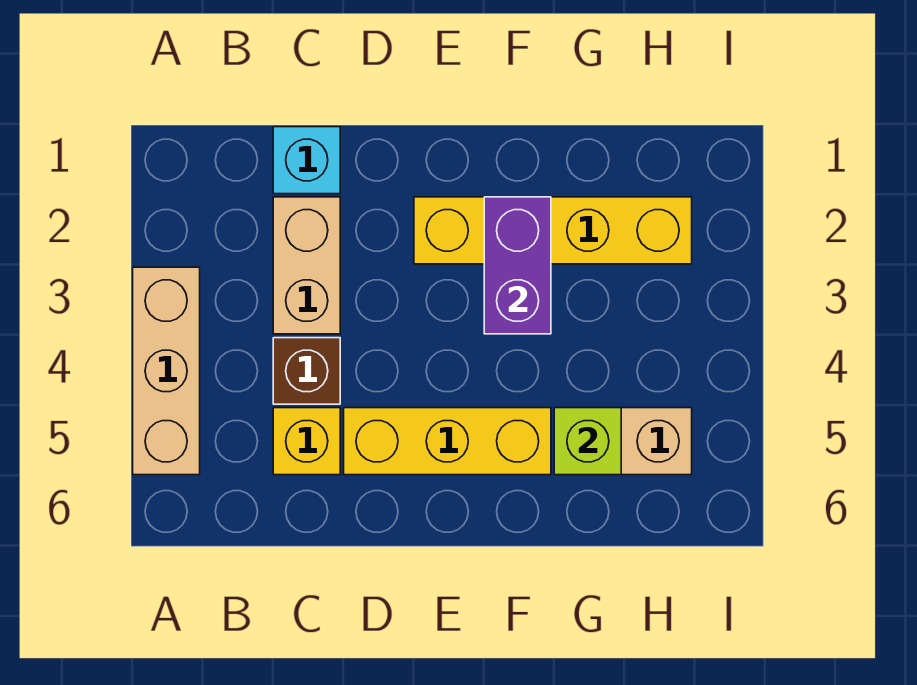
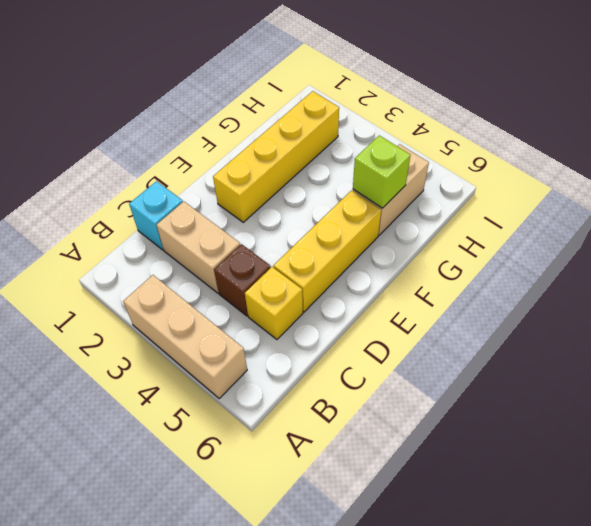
purple 1x2 brick [484,197,551,334] -> none

